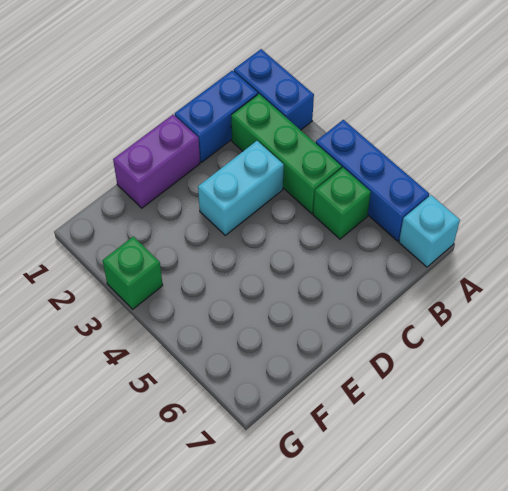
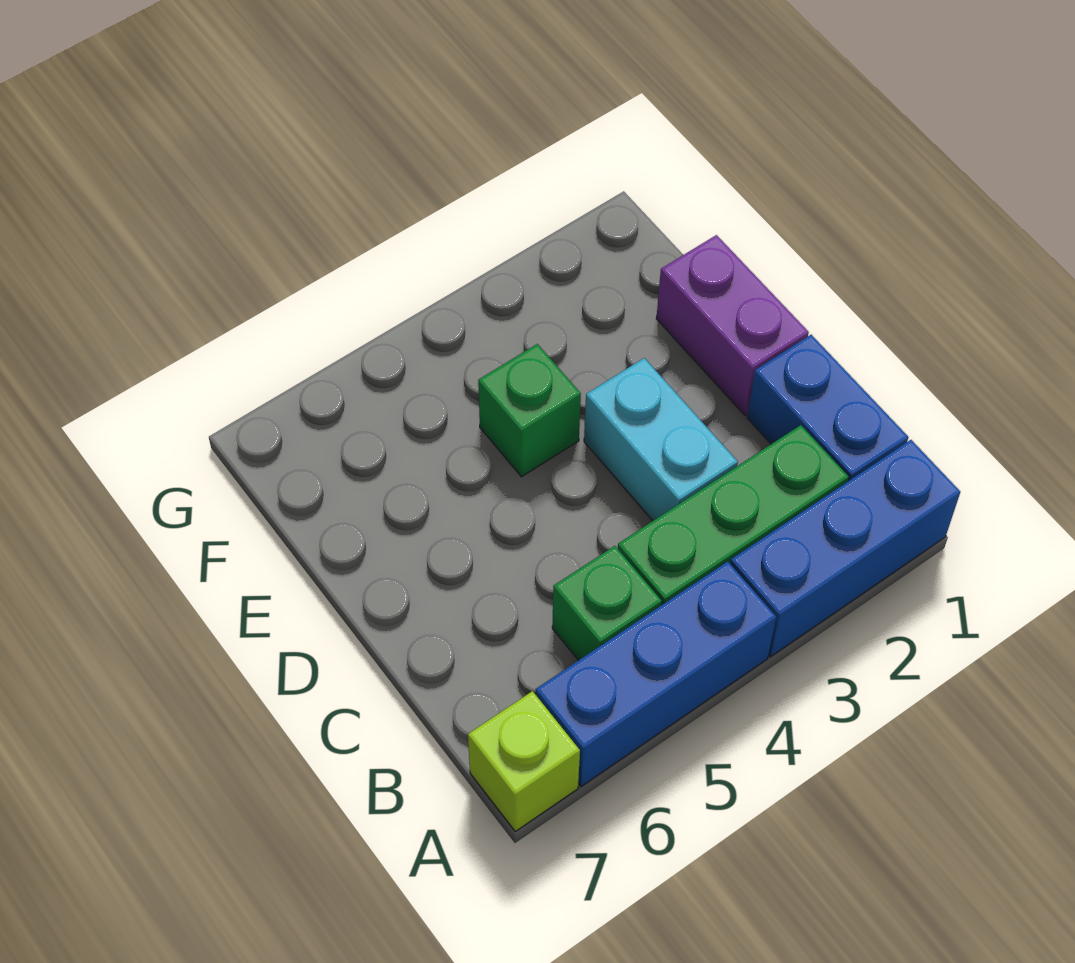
blue 1x2 brick [234,49,314,130] -> blue 1x3 brick [730,440,960,657]
cyan 1x1 brick [399,195,460,267] -> lime 1x1 brick [468,691,580,831]
green 1x1 brick [103,236,163,309] -> green 1x1 brick moved to [478,344,581,477]

